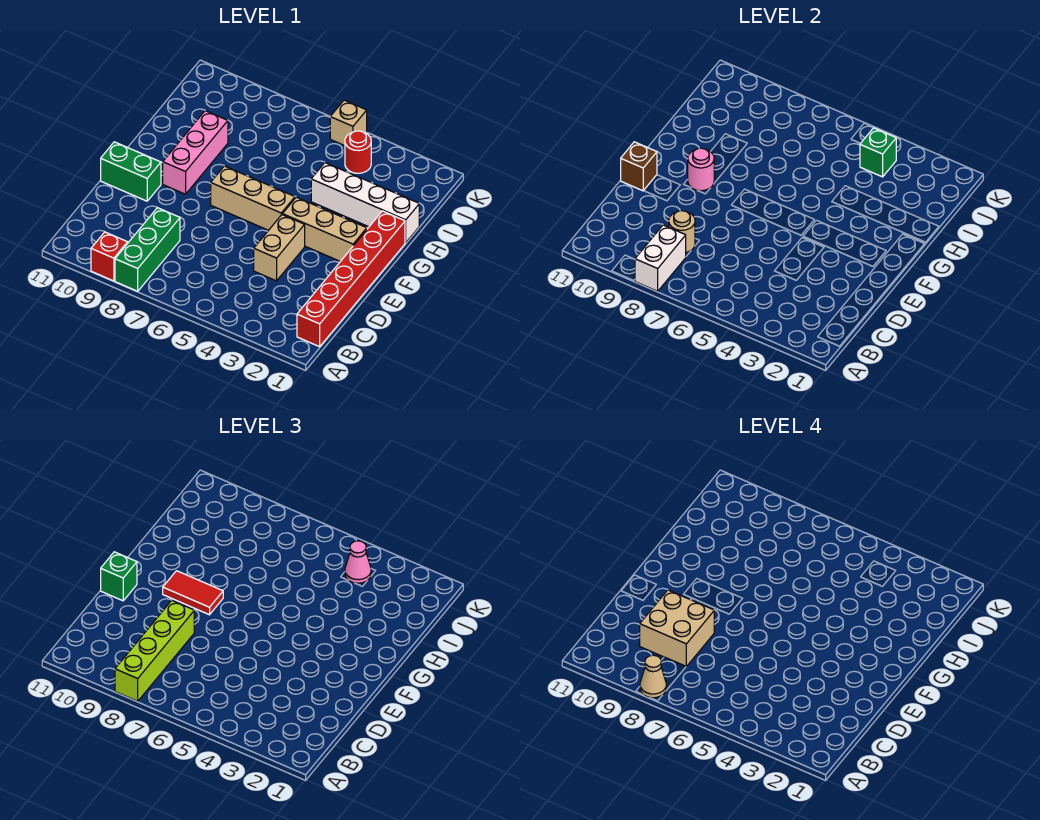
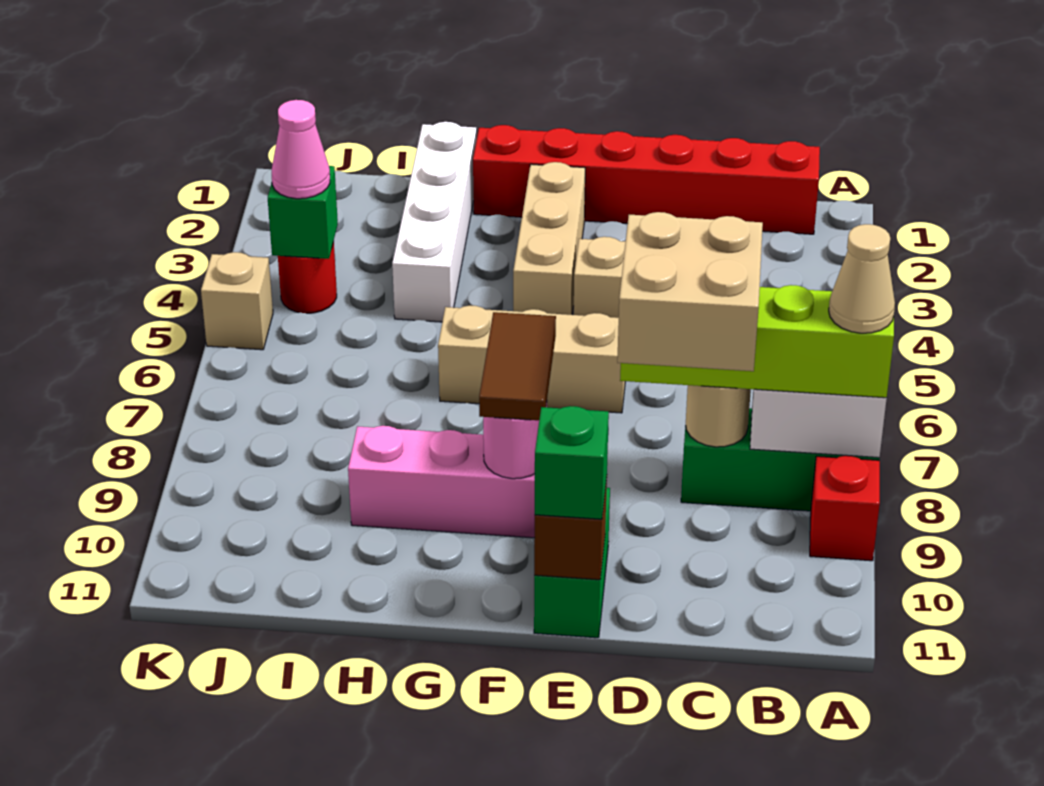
tan 1x3 brick [211,166,295,230] -> tan 1x3 brick turned to [438,306,625,413]
red 1x2 tile [163,571,223,615] -> brown 1x2 tile [479,312,556,420]

